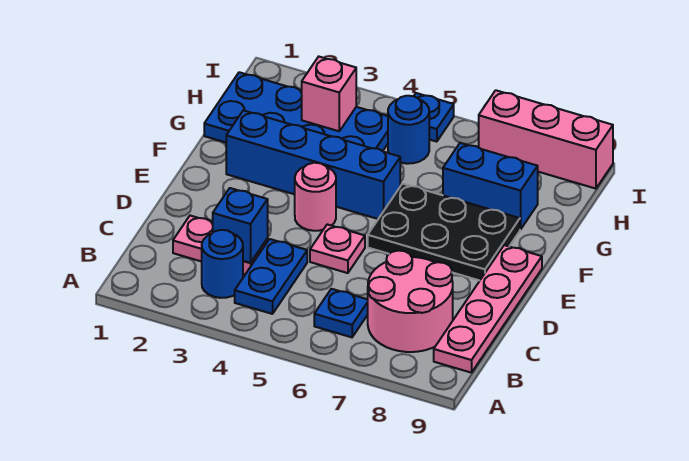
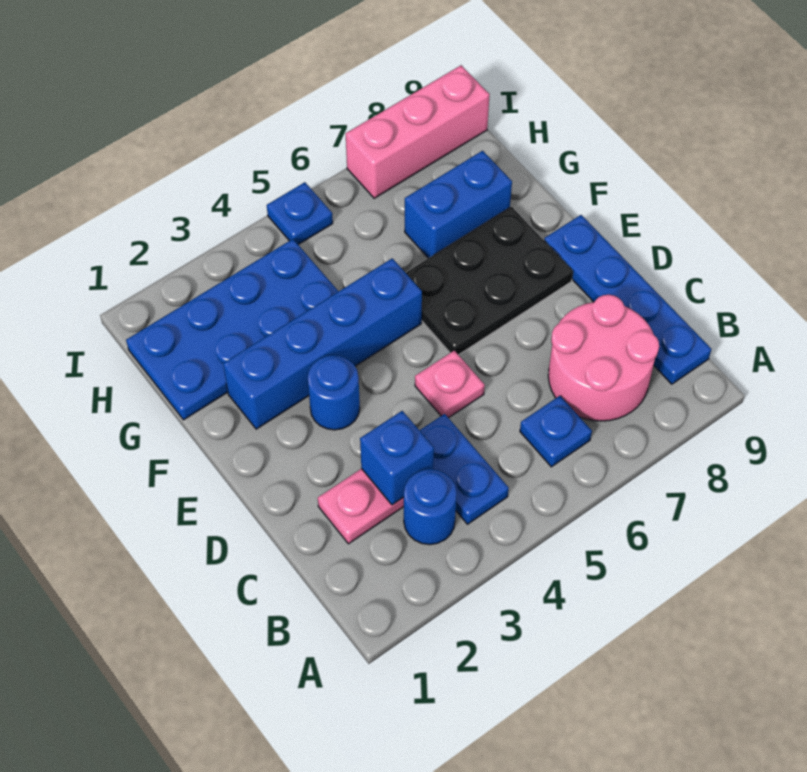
pink 1x4 plate [434,245,542,373] -> blue 1x4 plate [544,215,711,384]
pink 1x1 round brick [295,163,336,231] -> none
pink 1x1 brick [302,57,356,131] -> none
blue 1x1 round brick [388,96,429,164] -> blue 1x1 round brick moved to [307,355,360,430]

